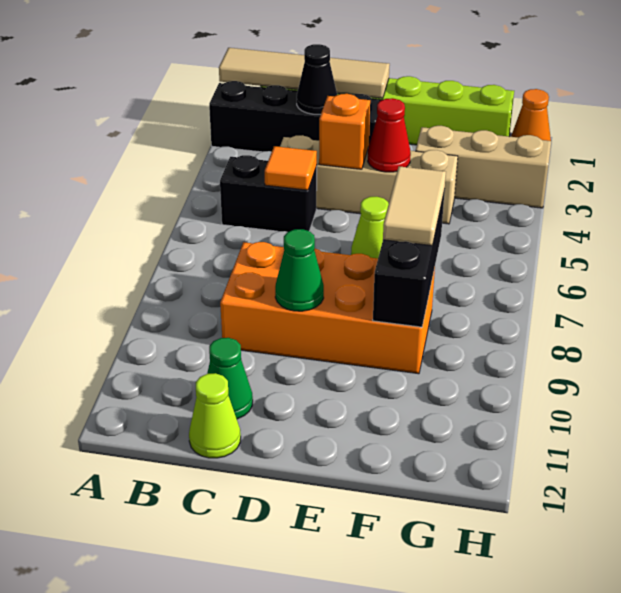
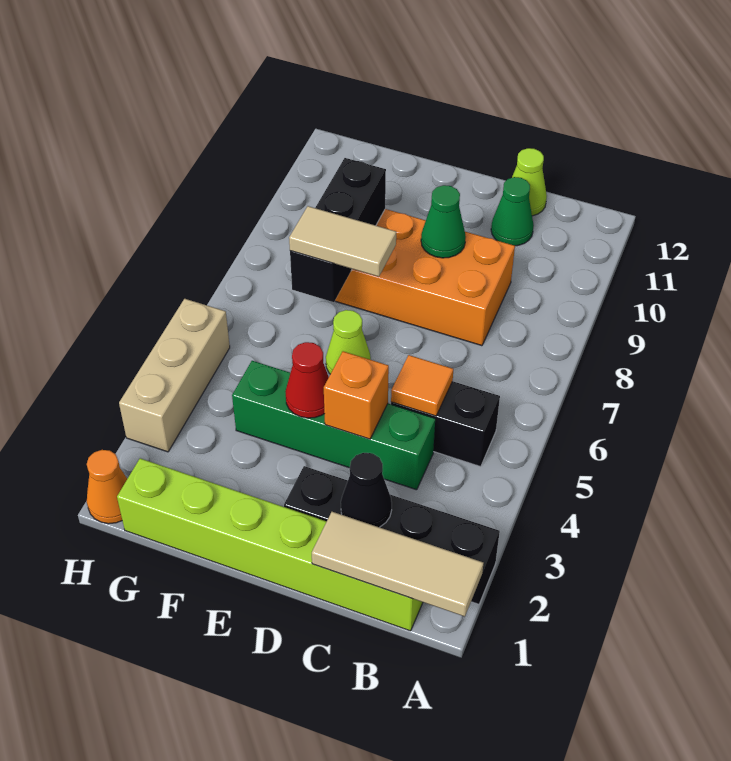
tan 1x4 tile [219,48,390,98] -> tan 1x3 tile [312,512,483,617]
tan 1x4 brick [280,135,458,224] -> green 1x4 brick [232,361,435,490]
tan 1x3 brick [416,126,551,208] -> tan 1x3 brick turned to [119,299,230,452]
tan 1x2 tile [383,166,446,246] -> tan 1x2 tile turned to [289,206,396,277]

